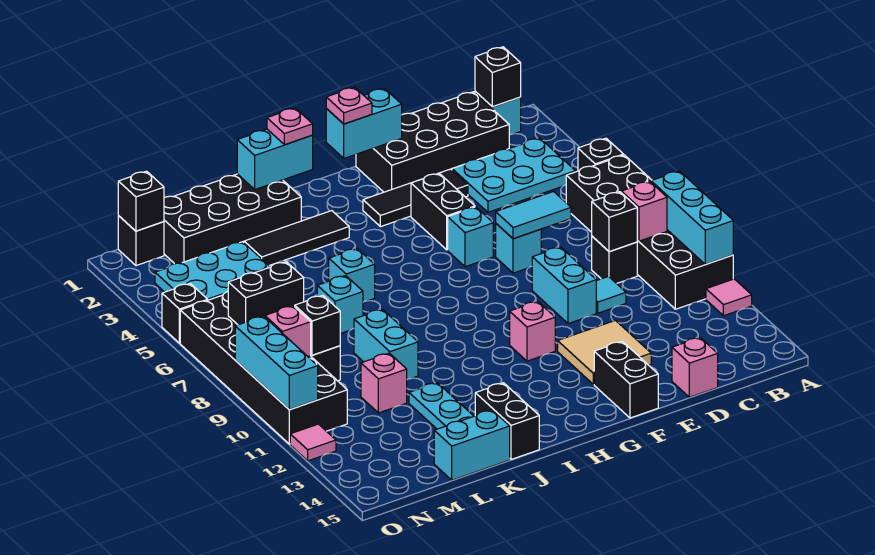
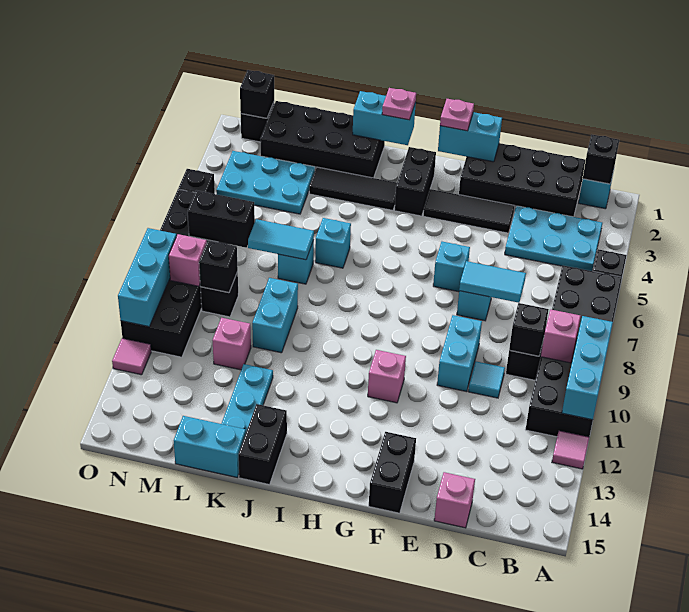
tan 2x2 tile [558,320,651,384] -> none
black 1x2 brick [411,173,475,250] -> black 1x2 brick moved to [395,147,436,216]
none -> cyan 1x2 tile [248,219,314,260]

